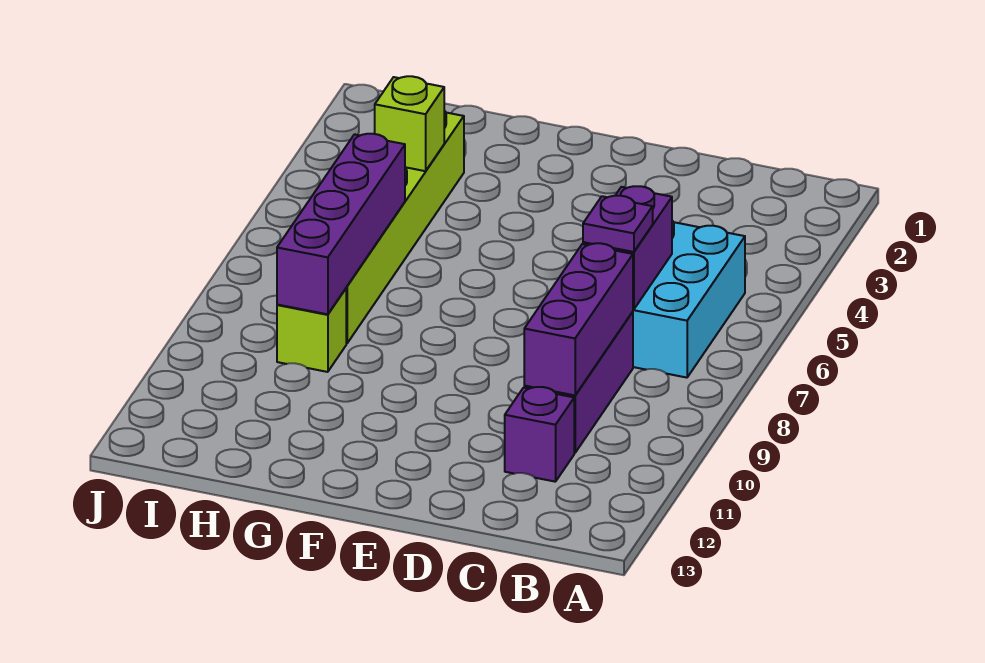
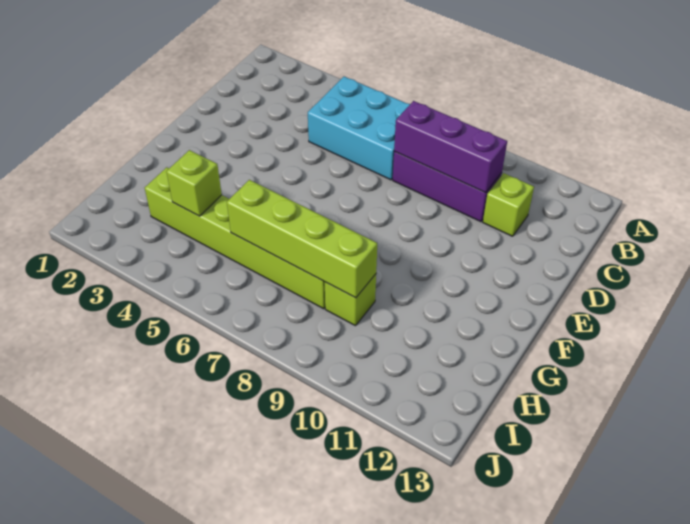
purple 1x2 brick [583,186,672,310] -> none
purple 1x1 plate [583,196,653,252] -> none
purple 1x1 brick [505,387,574,482] -> lime 1x1 brick [483,173,534,236]
purple 1x4 brick [277,134,405,314] -> lime 1x4 brick [227,180,377,298]

